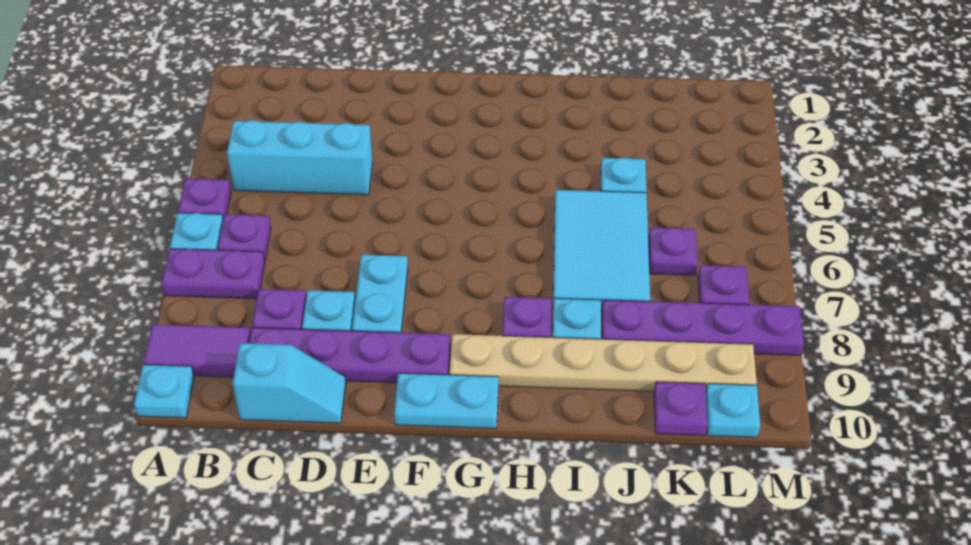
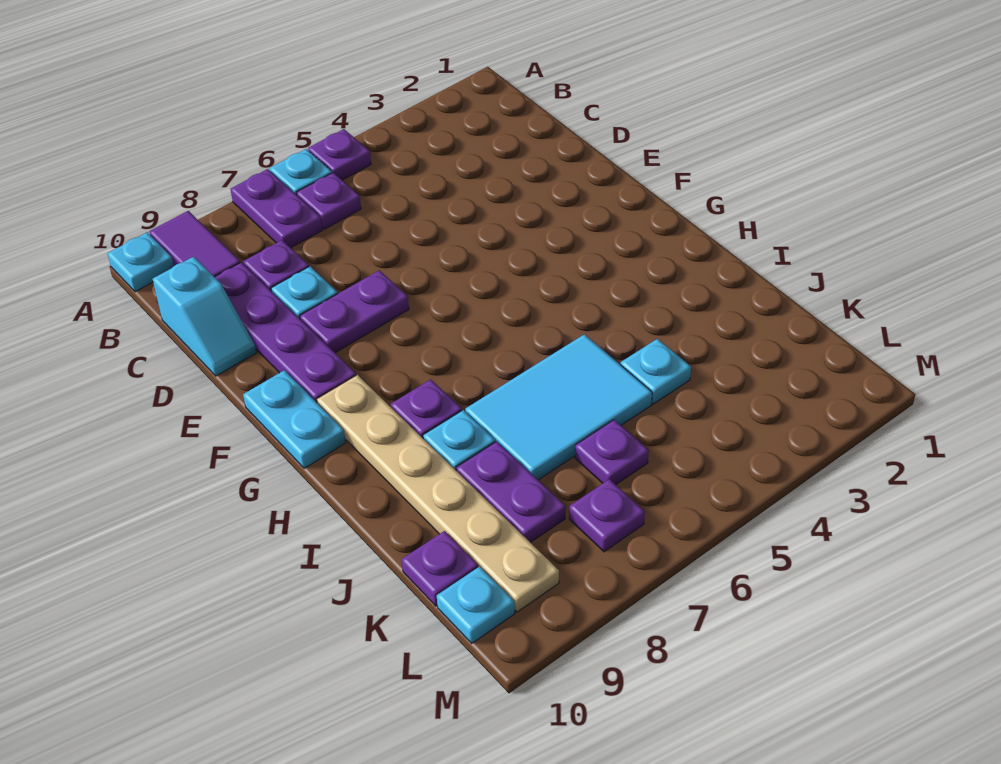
cyan 1x3 brick [227,120,373,195] -> none
cyan 1x2 plate [352,255,408,333] -> purple 1x2 plate [300,270,409,353]
purple 1x4 plate [602,300,804,356] -> purple 1x2 plate [456,442,566,542]

